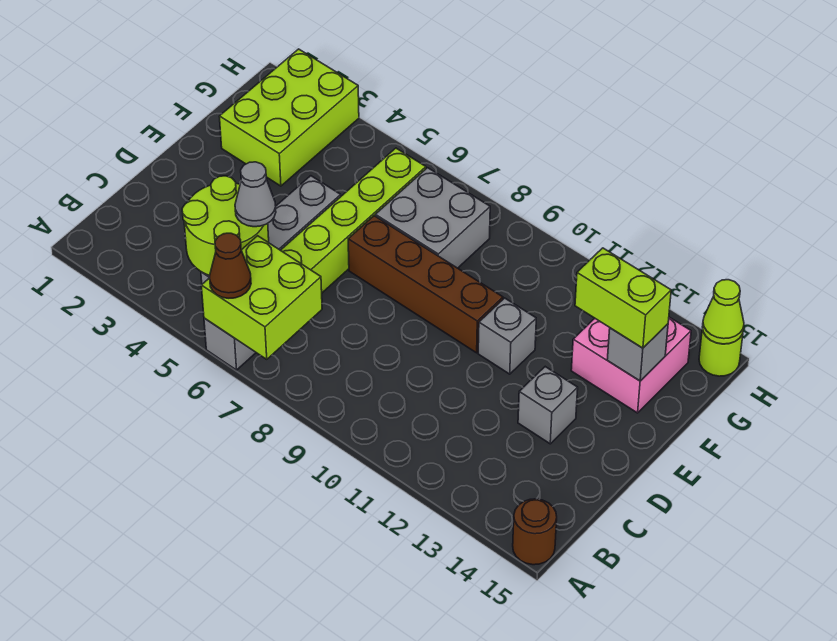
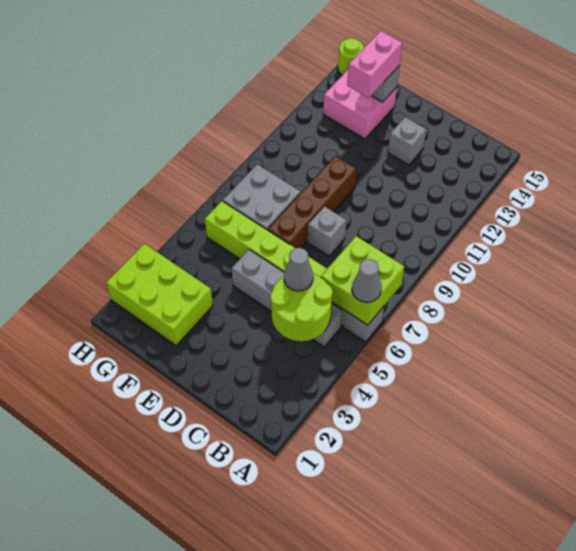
brown 1x1 cone [210,233,251,298] -> grey 1x1 cone [352,259,382,302]
brown 1x1 round brick [513,499,557,565] -> none
grey 1x1 brick [478,298,536,374] -> grey 1x1 brick moved to [308,206,346,256]
lime 1x2 brick [575,248,671,348] -> pink 1x2 brick [347,31,402,98]
lime 1x1 cone [702,280,744,344] -> none

